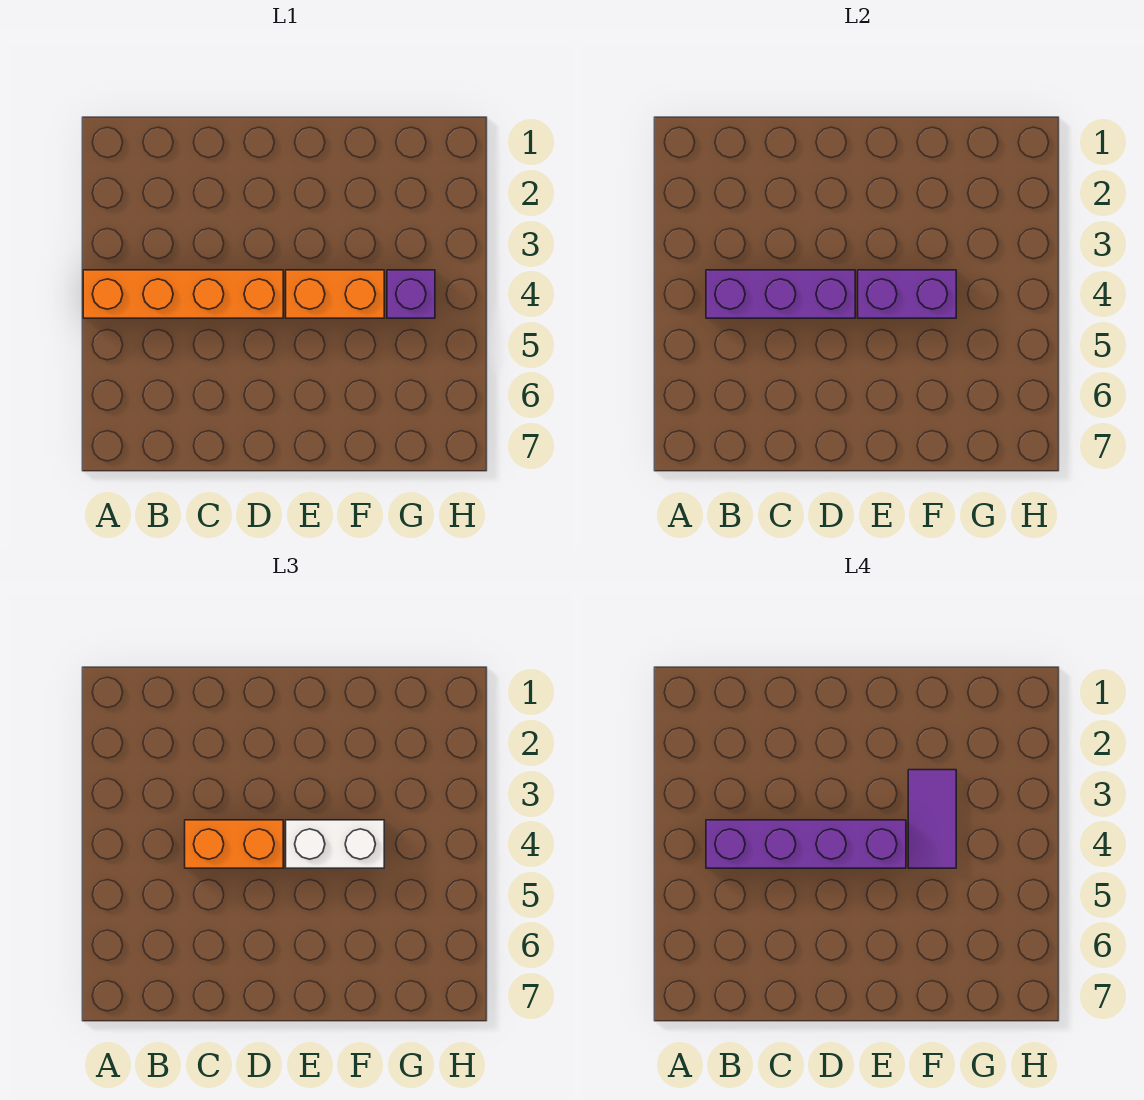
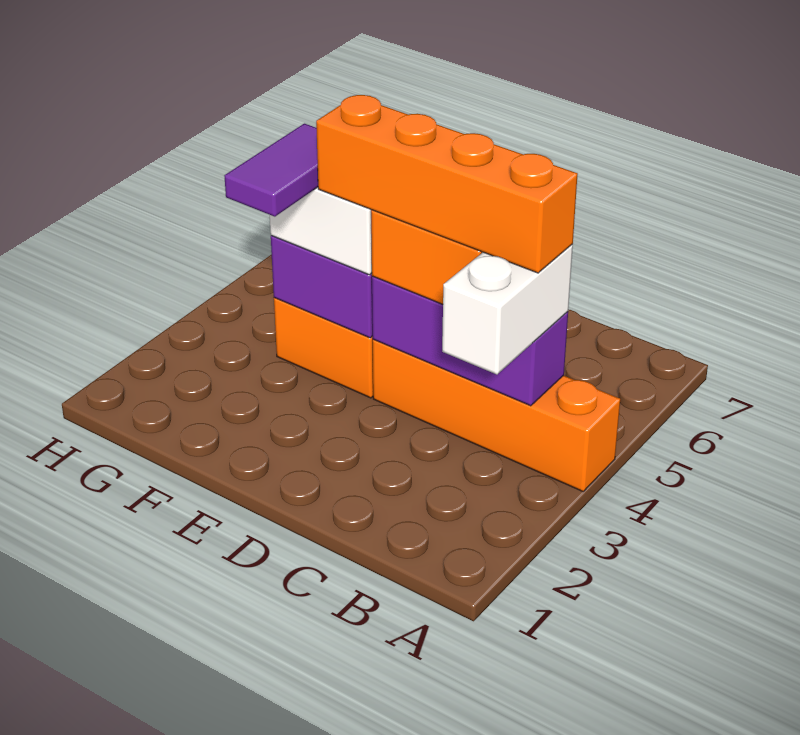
none -> white 1x2 brick [442,245,573,374]
purple 1x4 brick [706,820,906,868] -> orange 1x4 brick [316,95,578,273]
purple 1x1 brick [387,270,435,318] -> none

